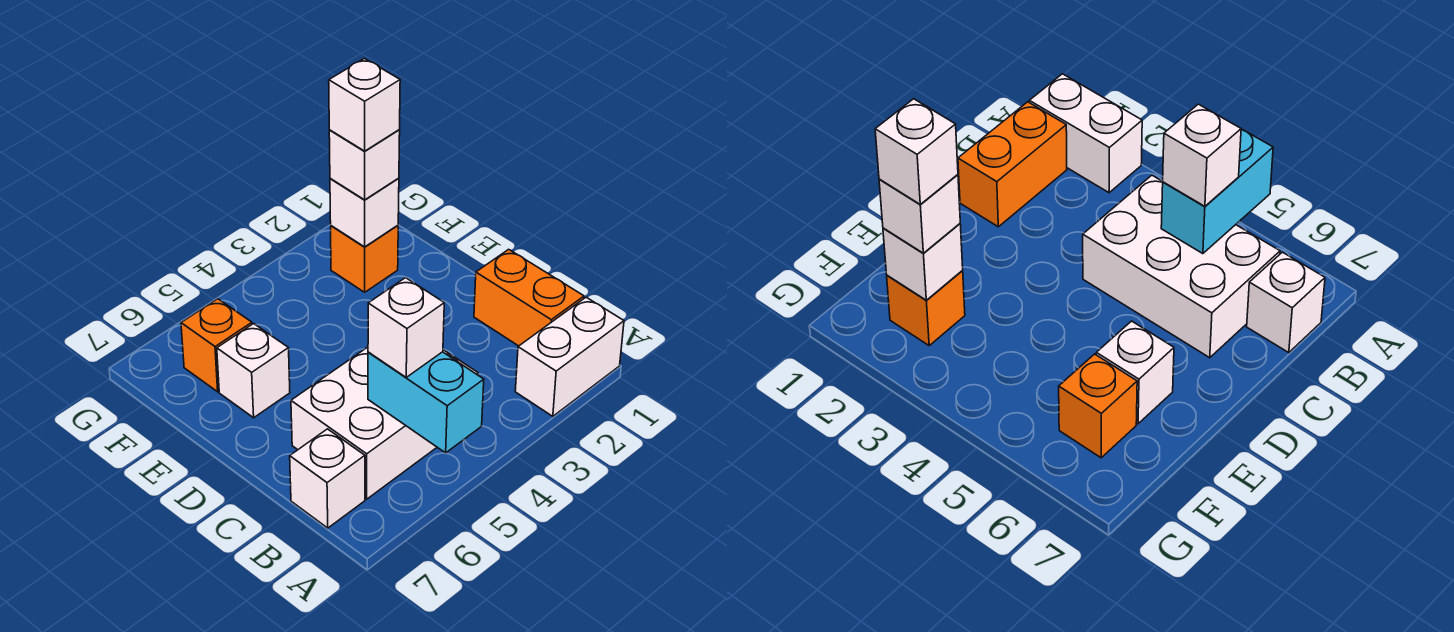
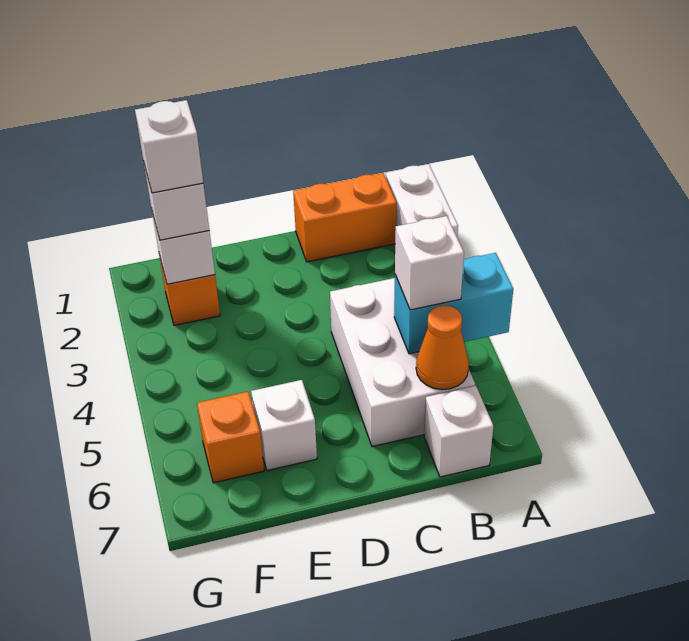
none -> orange 1x1 cone [416,306,469,390]

